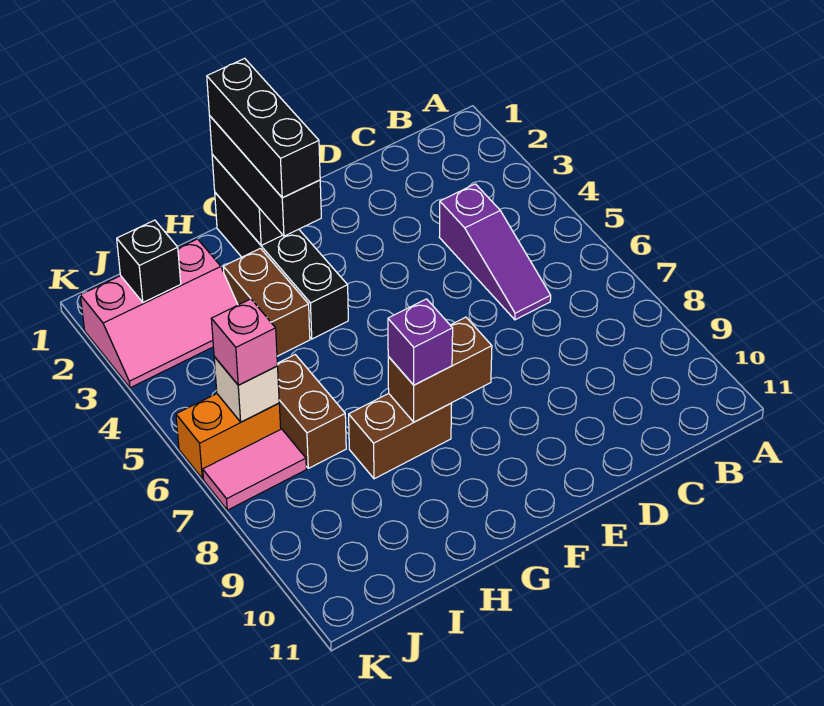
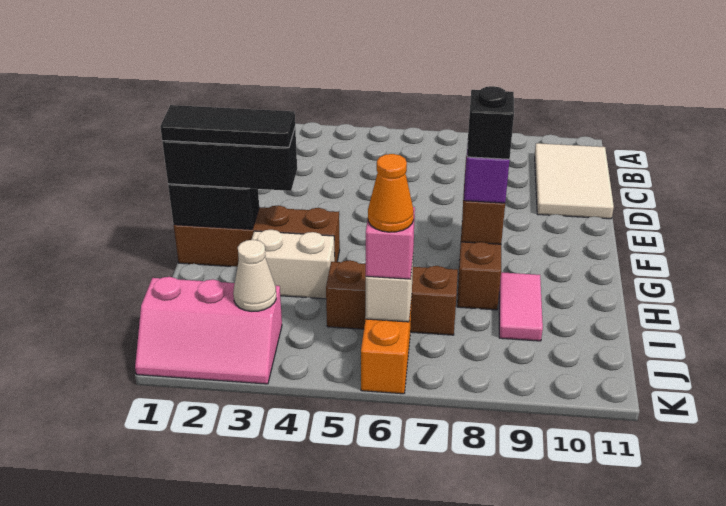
none -> white 2x3 tile [535,143,614,219]
purple 1x3 slope [439,184,551,320] -> none
black 1x4 brick [215,193,348,339] -> brown 1x4 brick [174,206,340,267]
black 1x3 brick [207,58,320,198] -> black 1x3 tile [160,105,295,147]
brown 1x2 brick [223,248,310,356] -> white 1x2 brick [252,230,335,299]
pink 2x3 slope [80,239,238,388] -> pink 2x3 slope turned to [135,277,282,384]
brown 1x2 brick [277,355,346,468] -> brown 1x3 brick [326,260,458,335]
black 1x1 brick [117,220,181,302] -> black 1x1 brick moved to [467,86,514,159]
none -> white 1x1 cone [233,240,276,311]
none -> orange 1x1 cone [368,154,414,232]
pink 1x2 tile [203,429,306,510] -> pink 1x2 tile moved to [499,272,543,341]

